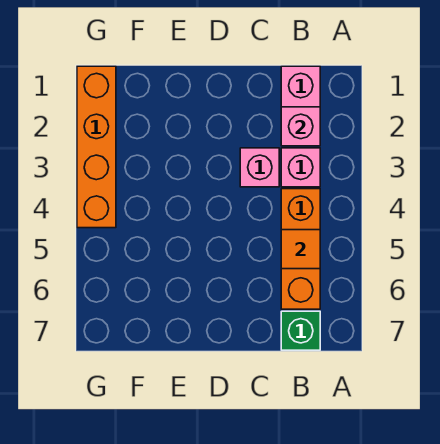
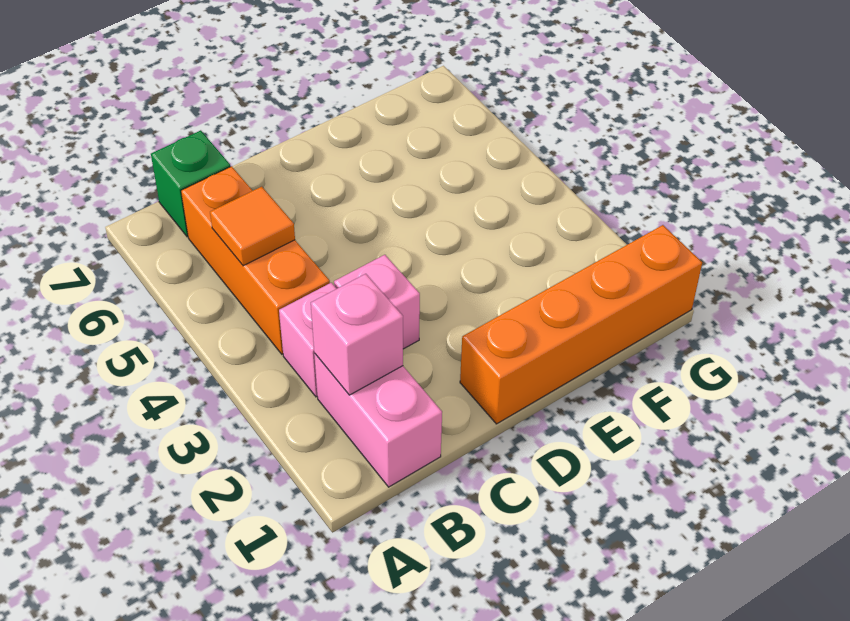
orange 1x4 brick [77,66,116,228] -> orange 1x4 brick turned to [460,225,702,424]

